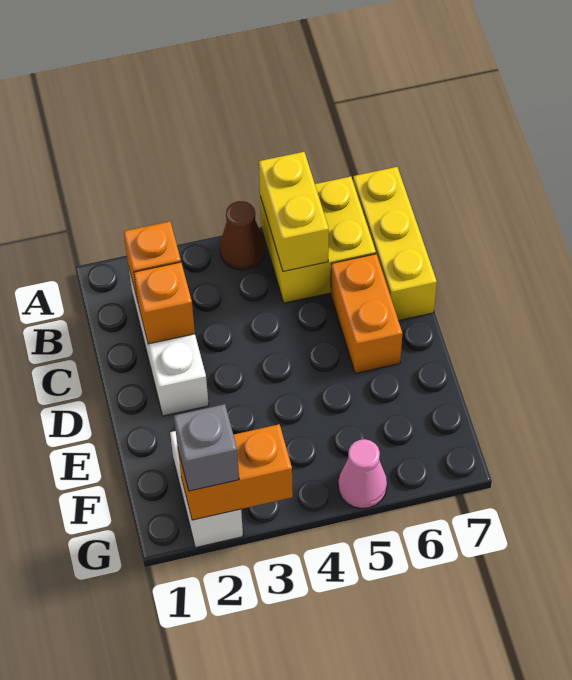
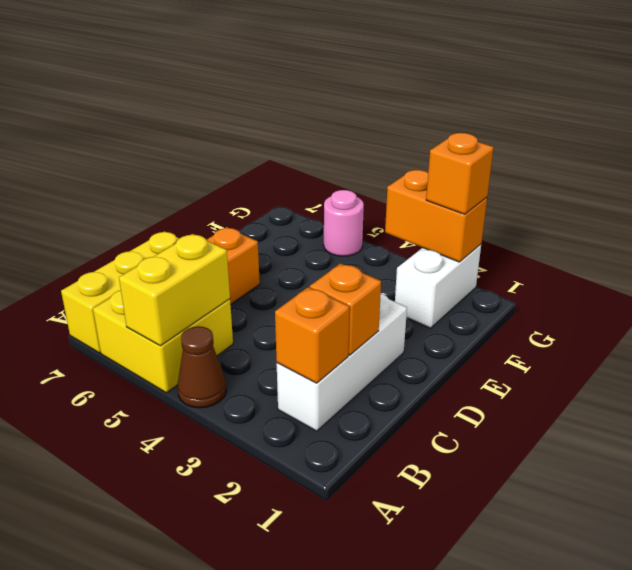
grey 1x1 brick [174,404,239,491] -> orange 1x1 brick [426,133,494,214]
pink 1x1 cone [338,439,387,508] -> pink 1x1 round brick [324,190,364,256]

